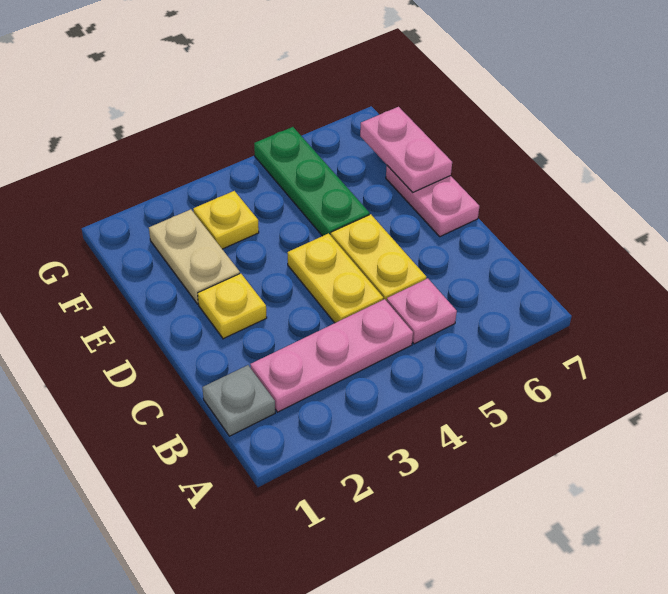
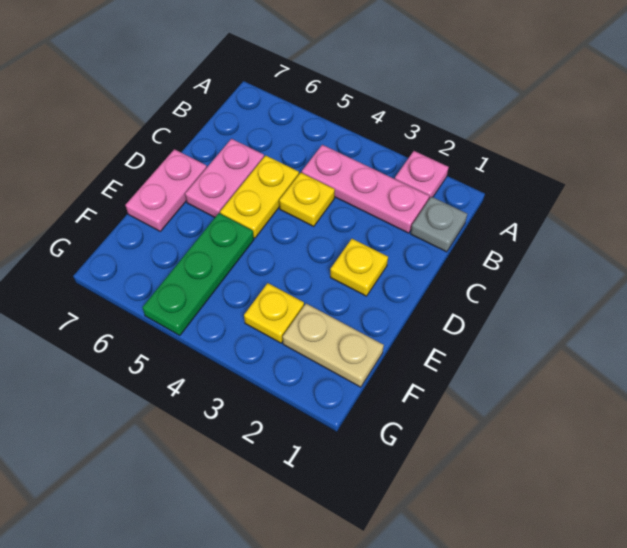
pink 1x1 plate [387,278,457,344] -> pink 1x1 plate moved to [395,151,449,199]
yellow 1x2 plate [287,233,383,323] -> yellow 1x1 plate [279,173,335,227]
tan 1x2 plate [149,209,240,304] -> tan 1x2 plate turned to [283,304,384,387]
pink 1x2 plate [360,107,452,192] -> pink 1x2 plate moved to [185,139,264,217]

